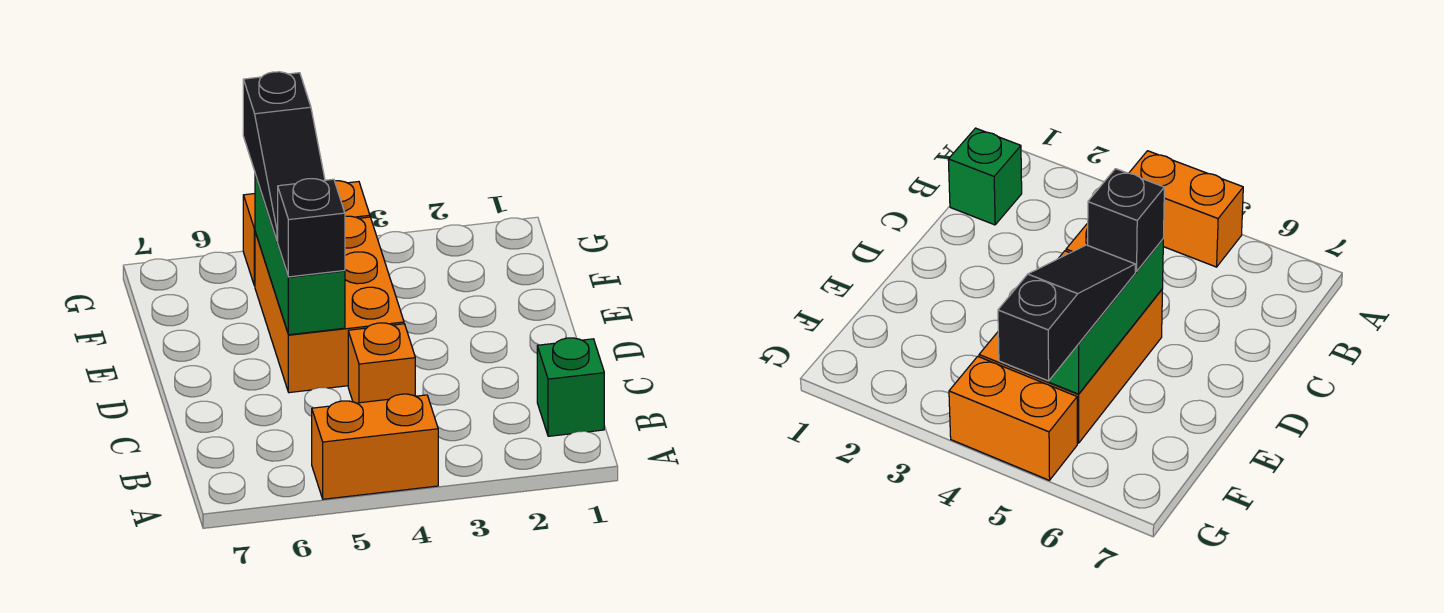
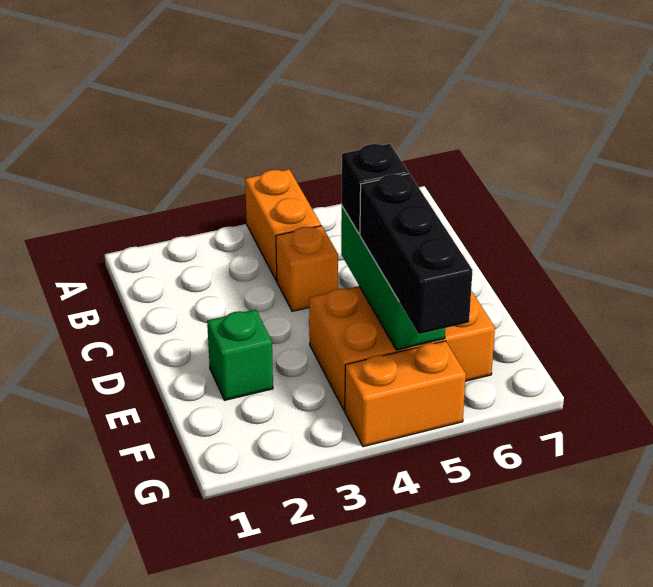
orange 1x2 brick [312,394,438,499] -> orange 1x2 brick turned to [245,169,321,281]
green 1x1 brick [537,338,604,436] -> green 1x1 brick moved to [207,310,273,400]
orange 2x3 brick [255,216,404,393] -> orange 2x3 brick turned to [309,286,495,411]
black 1x3 slope [243,72,325,241] -> black 1x3 brick [360,174,473,334]

